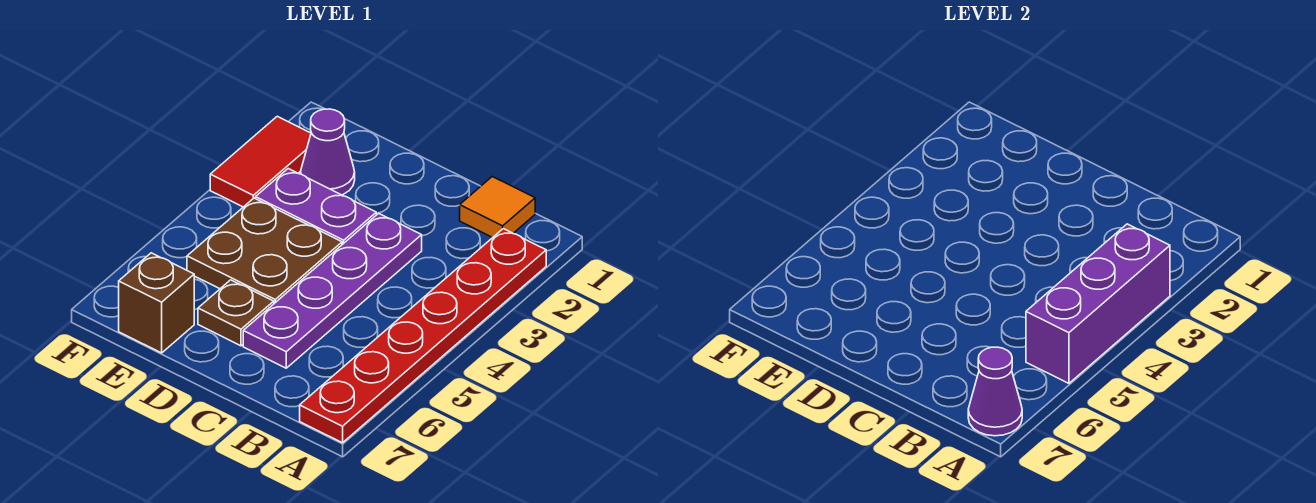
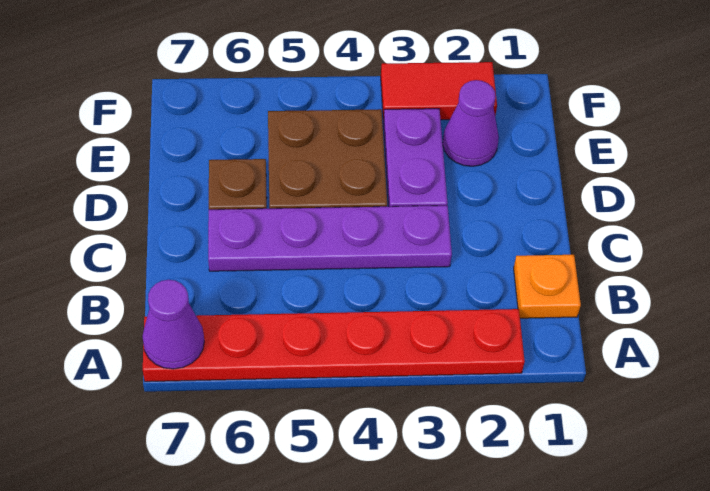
purple 1x3 brick [1026,224,1170,383] -> none
orange 1x1 tile [460,177,535,238] -> orange 1x1 plate [514,255,581,318]
brown 1x1 brick [119,253,194,353] -> none

